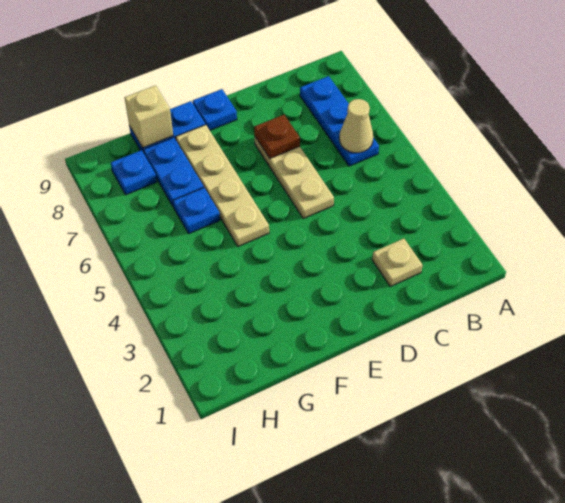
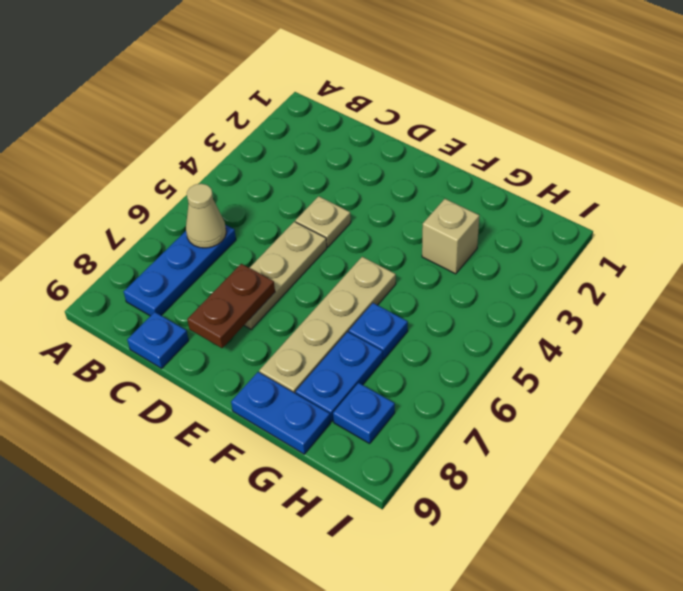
tan 1x1 plate [372,239,422,287] -> tan 1x1 plate moved to [295,196,351,247]
brown 1x1 plate [254,115,300,158] -> brown 1x2 plate [187,264,275,348]
blue 1x1 plate [193,89,237,130] -> blue 1x1 plate moved to [127,312,189,368]
tan 1x1 brick [125,85,173,148] -> tan 1x1 brick moved to [422,199,479,274]

